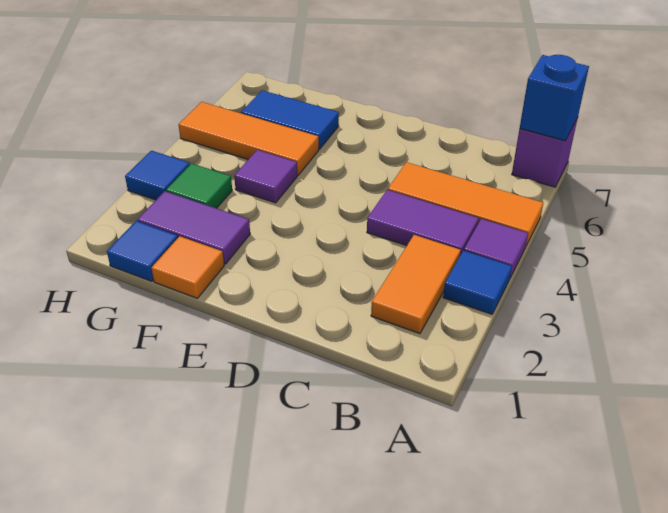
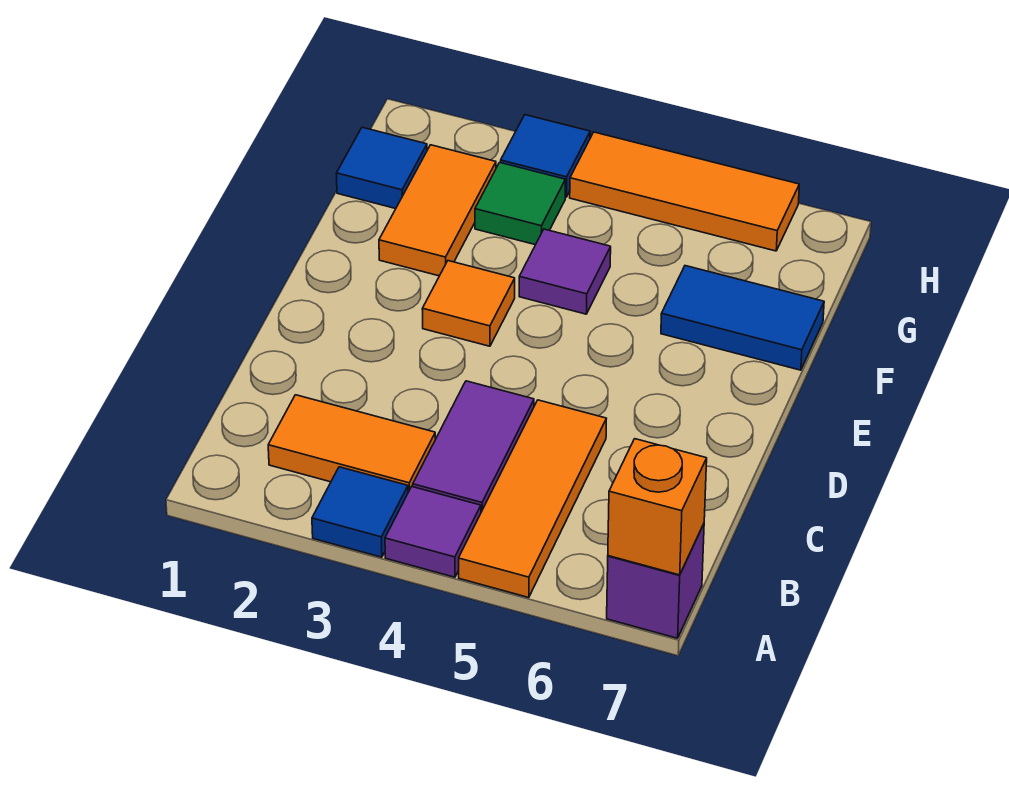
blue 1x1 brick [520,55,589,141] -> orange 1x1 brick [608,439,707,575]
orange 1x1 tile [151,236,224,298] -> orange 1x1 tile moved to [422,261,515,346]
purple 1x2 tile [138,191,250,264] -> orange 1x2 tile [379,145,496,276]
orange 1x3 tile [178,102,319,175] -> orange 1x3 tile turned to [570,132,799,251]
blue 1x2 tile [241,90,339,149] -> blue 1x2 tile turned to [661,266,824,370]

